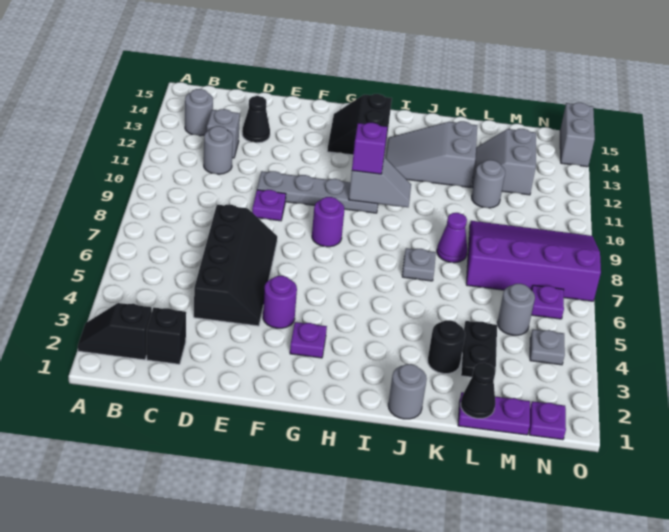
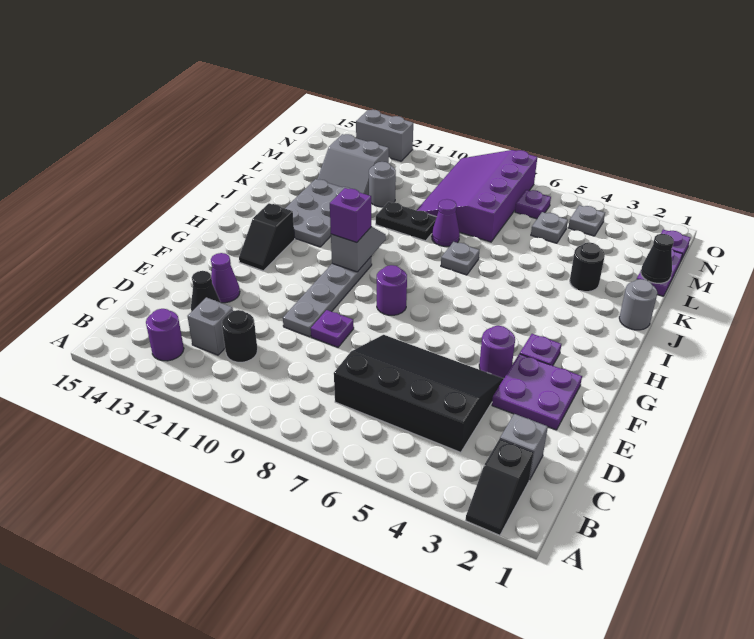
grey 1x1 round brick [185,89,213,136] -> purple 1x1 round brick [146,309,184,361]
black 1x1 brick [147,308,186,364] -> grey 1x1 brick [500,414,548,480]
grey 1x1 round brick [204,126,233,174] -> black 1x1 round brick [222,310,258,362]
black 2x4 slope [194,205,277,326] -> black 3x4 slope [334,335,504,452]
none -> purple 2x2 plate [492,354,582,430]
none -> purple 1x1 cone [211,253,240,303]
black 2x2 slope [327,94,392,156] -> black 1x2 slope [239,203,295,271]
grey 2x3 slope [386,121,477,187] -> grey 2x3 plate [285,179,350,247]
black 1x2 plate [461,321,497,377] -> black 1x2 plate moved to [376,202,437,241]
grey 1x1 round brick [497,284,535,335] -> grey 1x1 plate [531,212,568,243]
grey 1x2 brick [560,103,595,167] -> grey 1x2 brick moved to [356,110,413,161]

